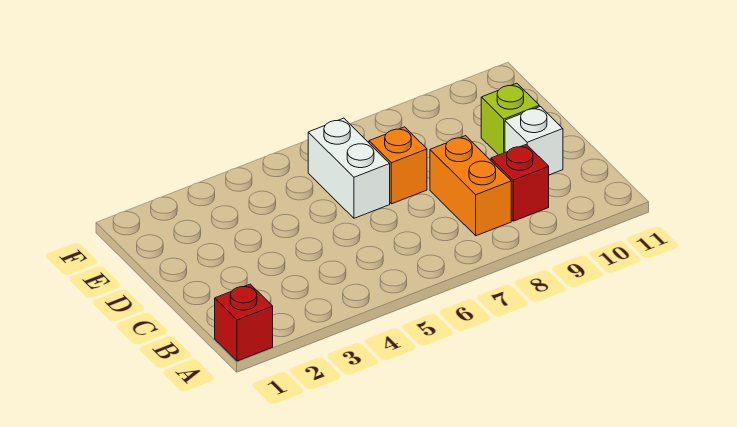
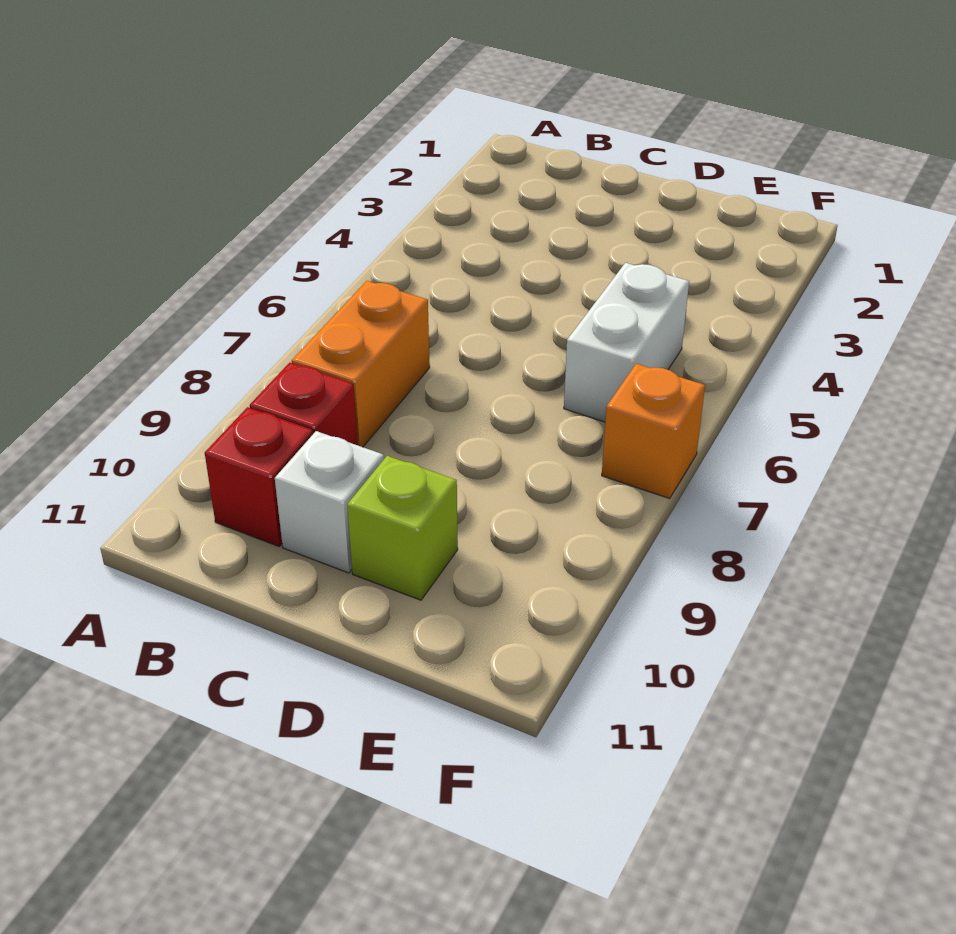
red 1x1 brick [215,284,273,361] -> red 1x1 brick moved to [205,407,313,546]
orange 1x2 brick [430,136,511,236] -> orange 1x2 brick turned to [292,281,430,447]
white 1x2 brick [308,118,390,218] -> white 1x2 brick turned to [564,263,689,422]
orange 1x1 brick [369,127,427,204] -> orange 1x1 brick moved to [602,364,705,498]

